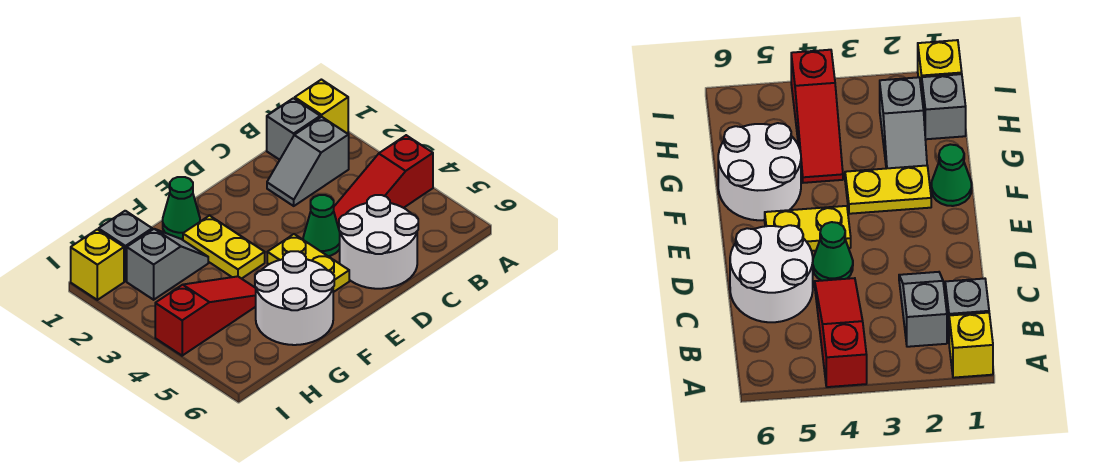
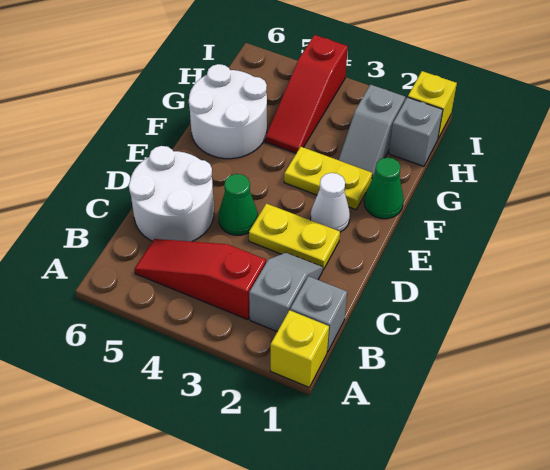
red 1x3 slope [334,135,433,228] -> red 1x3 slope turned to [135,239,266,320]
none -> white 1x1 cone [311,173,350,232]
yellow 1x2 plate [267,234,349,292] -> yellow 1x2 plate moved to [249,204,340,270]

